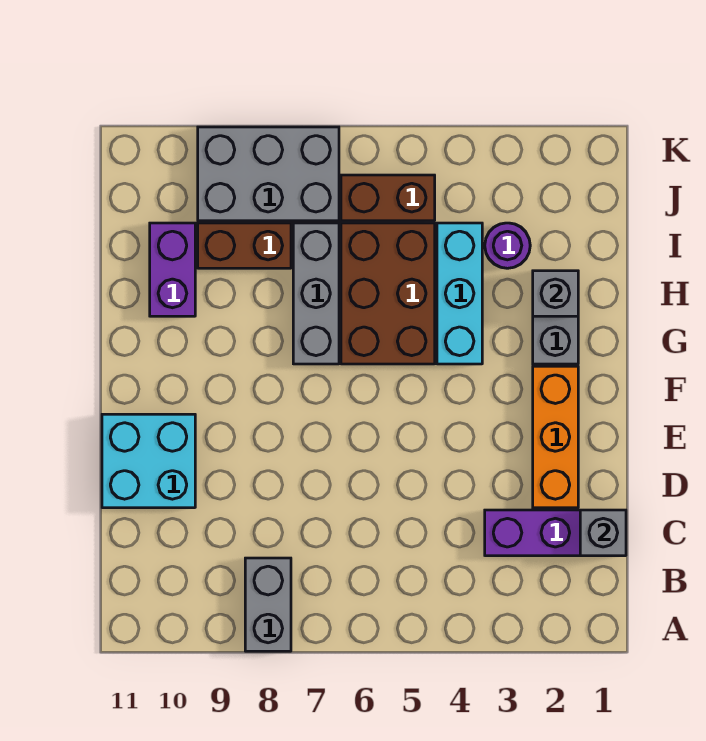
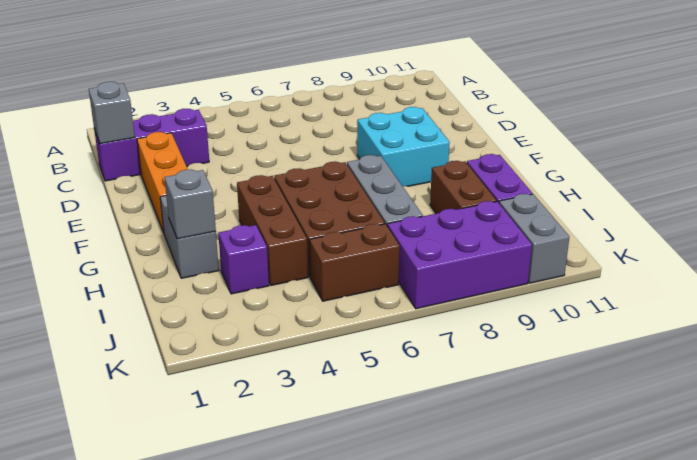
grey 1x2 brick [245,558,291,651] -> grey 1x2 brick moved to [499,194,569,283]
cyan 2x2 brick [102,414,195,508] -> cyan 2x2 brick moved to [357,107,450,186]
cyan 1x3 brick [437,223,482,364] -> brown 1x3 brick [237,175,308,285]
purple 1x1 round brick [485,223,530,268] -> purple 1x1 brick [218,225,269,294]
brown 1x2 brick [198,223,291,268] -> brown 1x2 brick turned to [430,161,497,214]
grey 2x3 brick [198,127,339,221] -> purple 2x3 brick [387,201,532,309]

